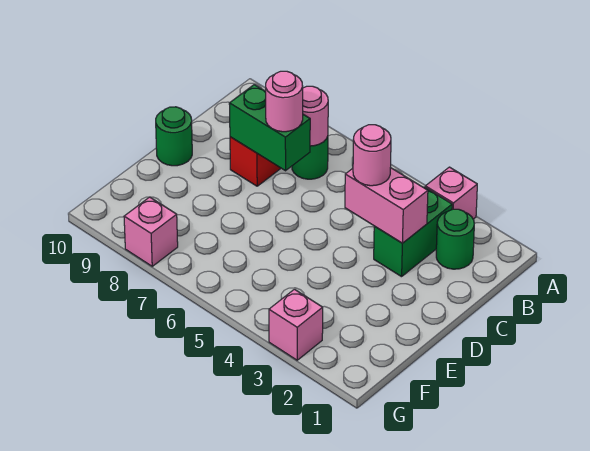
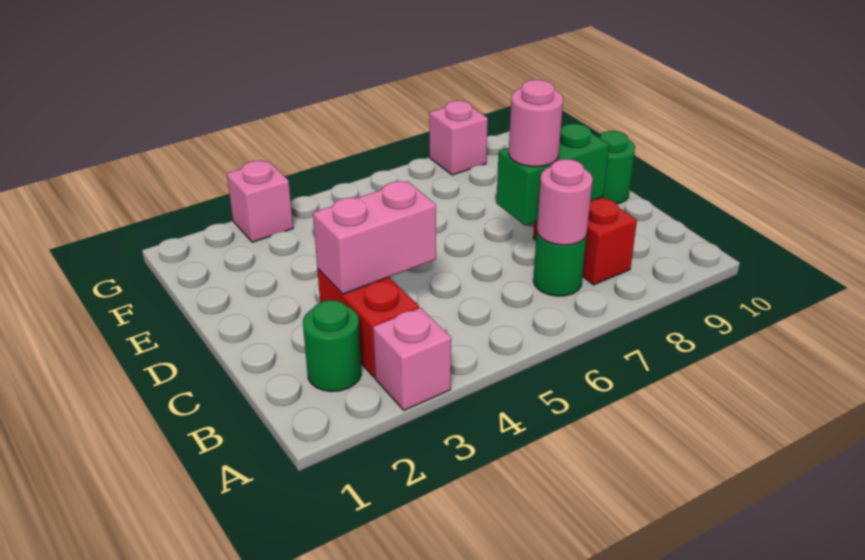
green 1x2 brick [374,187,452,277] -> red 1x2 brick [317,268,419,377]
pink 1x1 round brick [353,125,391,186] -> none

